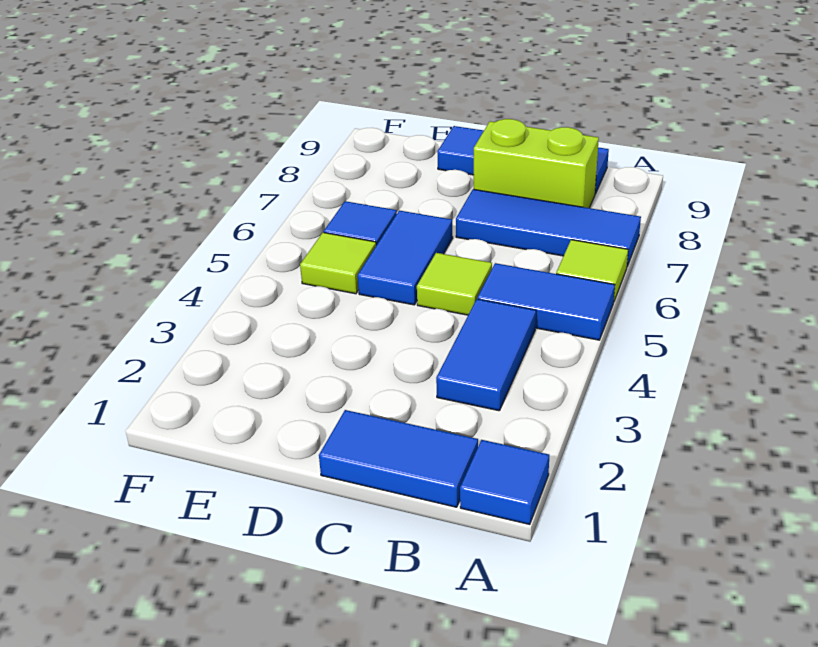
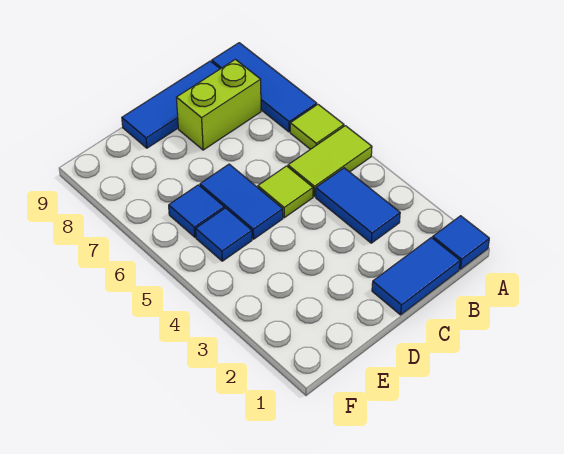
blue 1x2 tile [477,263,615,340] -> lime 1x2 tile [288,126,372,196]
blue 1x3 tile [456,189,641,266] -> blue 1x3 tile turned to [212,43,317,132]
lime 1x1 tile [300,233,376,294] -> blue 1x1 tile [196,208,252,261]

